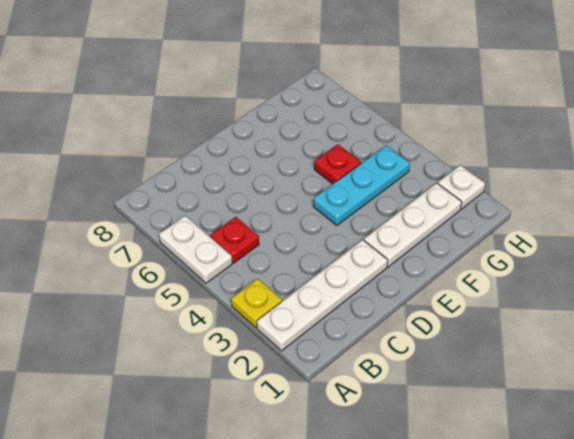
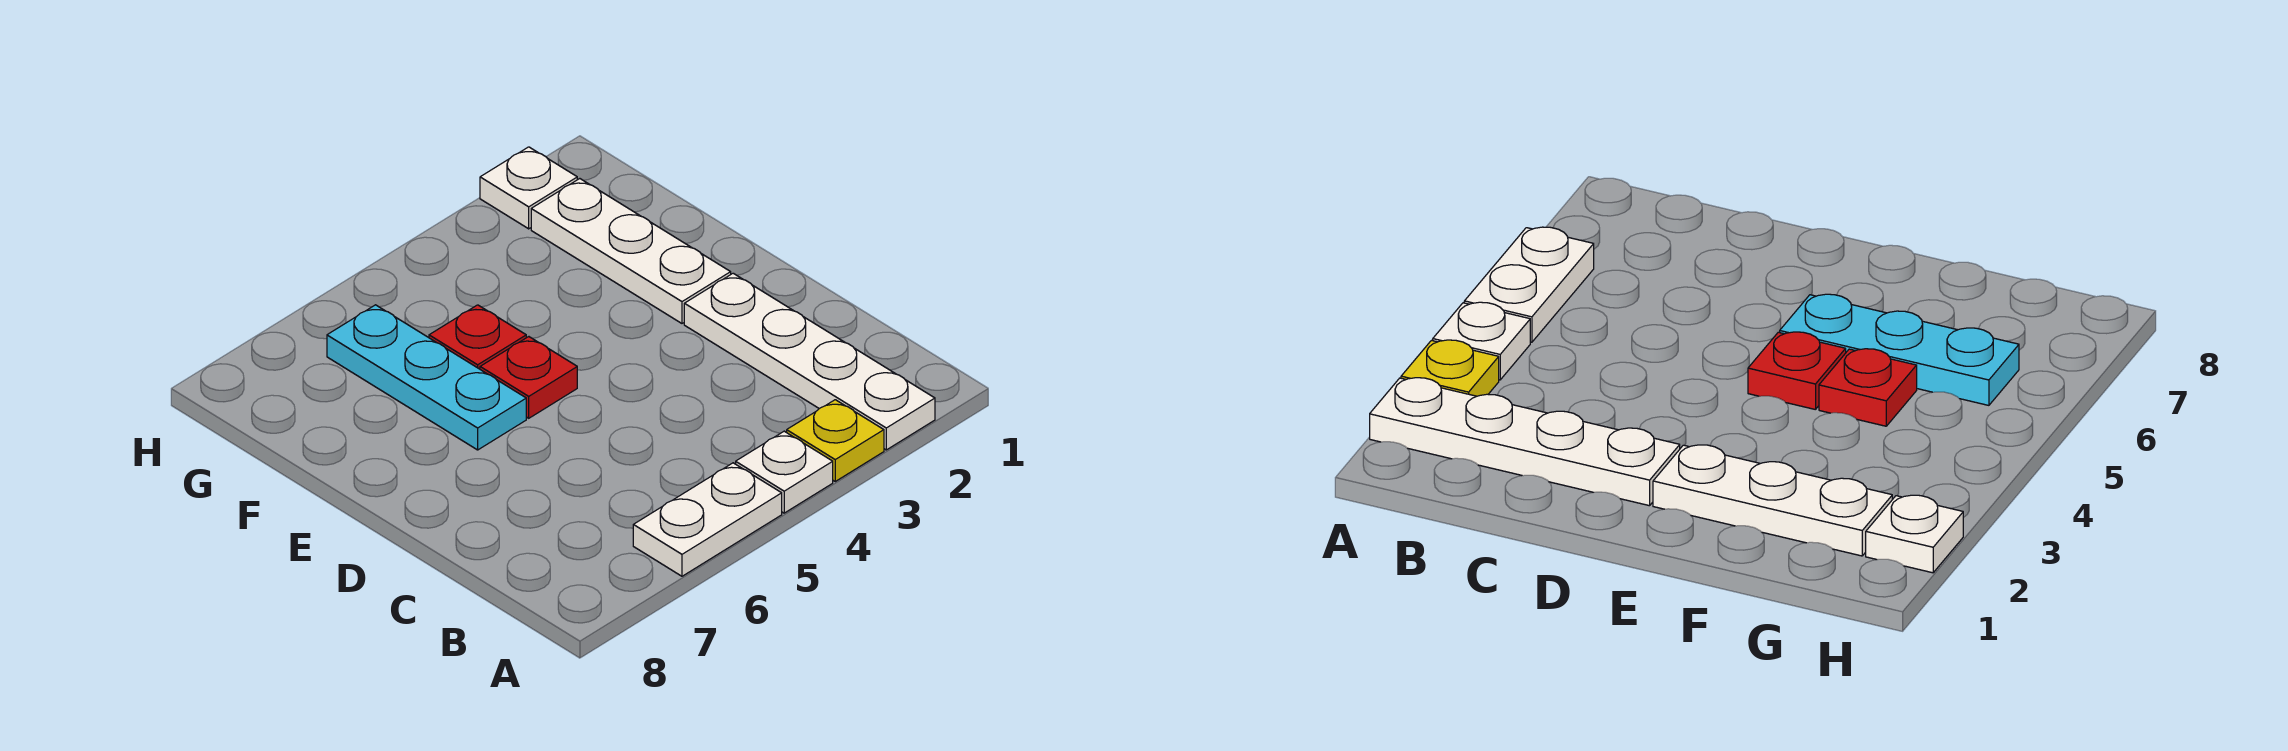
none -> white 1x1 plate [736,431,833,513]
red 1x1 plate [210,217,259,263] -> red 1x1 plate moved to [480,337,577,418]
cyan 1x3 plate [313,145,410,226] -> cyan 1x3 plate moved to [327,305,526,450]

